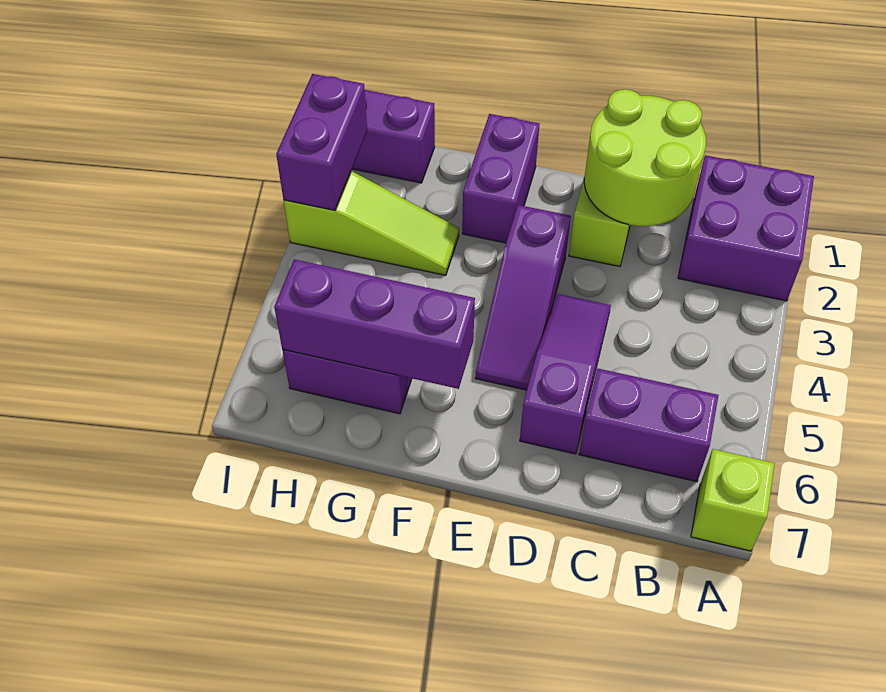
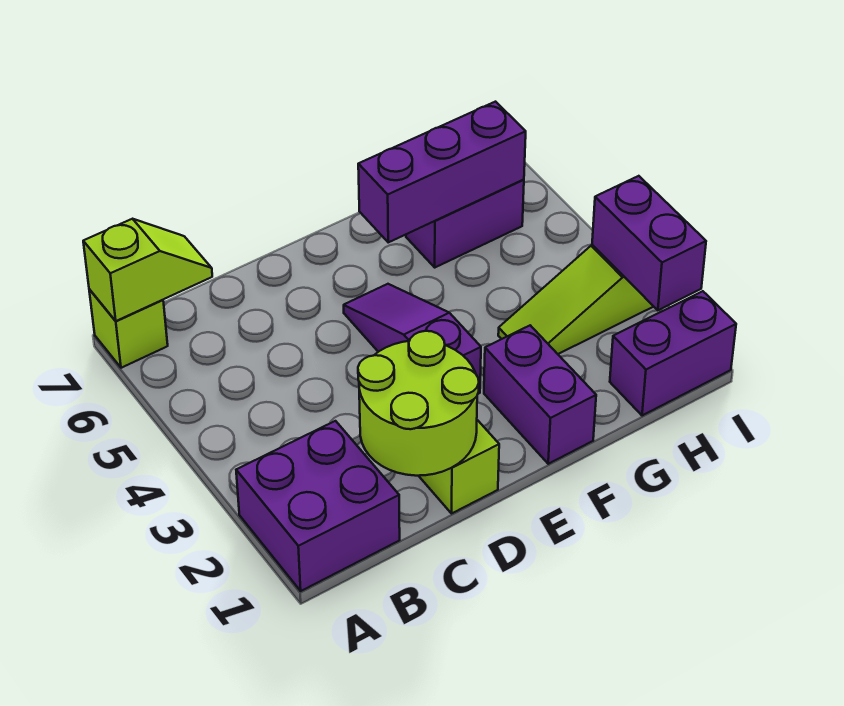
none -> lime 1x2 slope [83,219,212,321]
purple 1x2 brick [579,369,718,482] -> none
purple 1x3 slope [520,294,611,454] -> none

